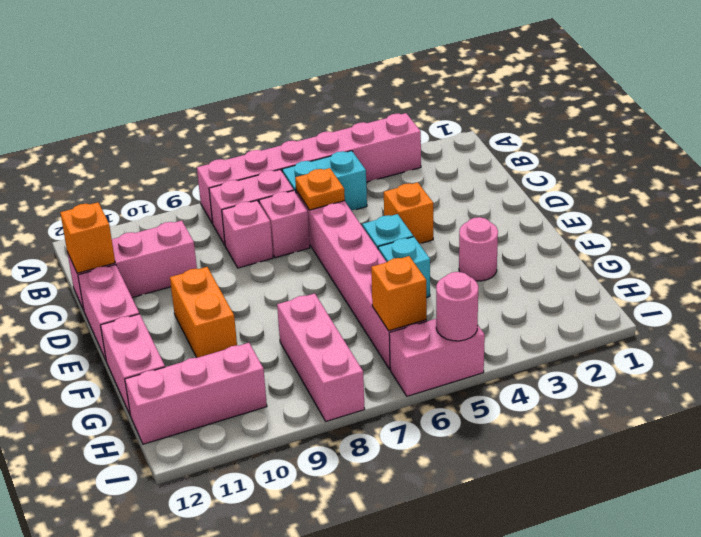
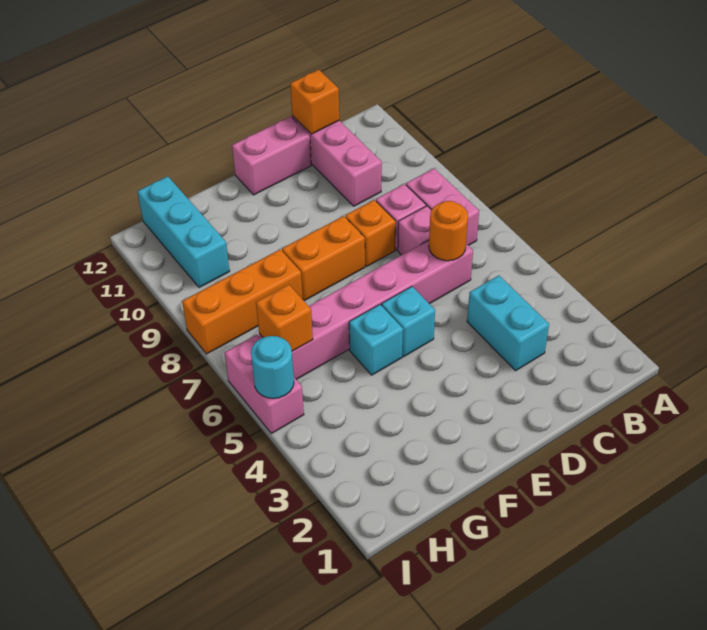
pink 1x6 brick [197,113,421,223] -> none
cyan 1x2 brick [282,151,367,211] -> cyan 1x2 brick moved to [467,275,549,371]
orange 1x1 plate [295,168,345,210] -> orange 1x1 round brick [429,201,468,261]
orange 1x1 brick [384,182,433,244] -> orange 1x1 brick moved to [345,200,396,266]
orange 1x2 brick [170,267,237,358] -> orange 1x2 brick moved to [282,216,365,300]
pink 1x1 round brick [459,217,498,281] -> none
pink 1x2 brick [100,314,165,414] -> none
pink 1x3 brick [277,293,365,421] -> orange 1x3 brick [182,249,303,354]
pink 1x3 brick [125,343,267,444] -> cyan 1x3 brick [137,176,230,288]
pink 1x1 round brick [436,272,478,341] -> cyan 1x1 round brick [251,336,294,399]

